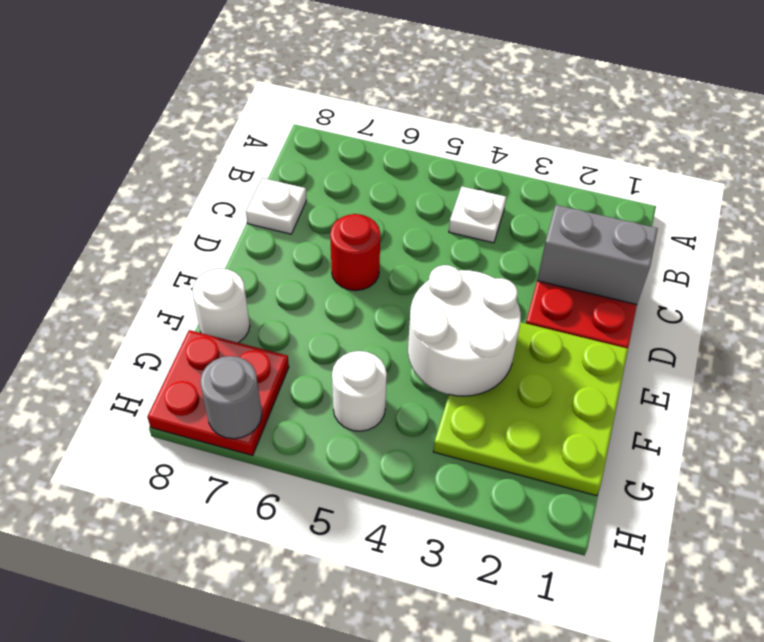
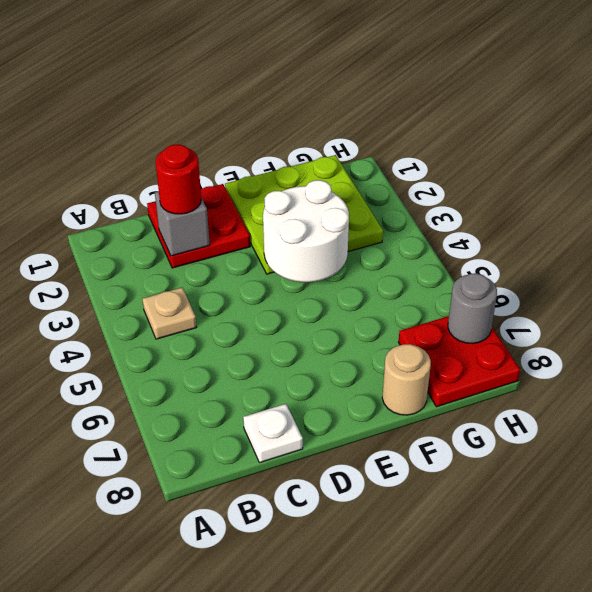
white 1x1 plate [449,187,506,243] -> tan 1x1 plate [143,288,197,339]
grey 1x2 brick [537,205,658,305] -> grey 1x1 brick [155,191,210,256]
red 1x1 round brick [330,214,380,291] -> red 1x1 round brick moved to [155,144,201,214]
white 1x1 round brick [193,268,250,343] -> tan 1x1 round brick [382,344,431,415]
white 1x1 round brick [332,351,387,431] -> none

